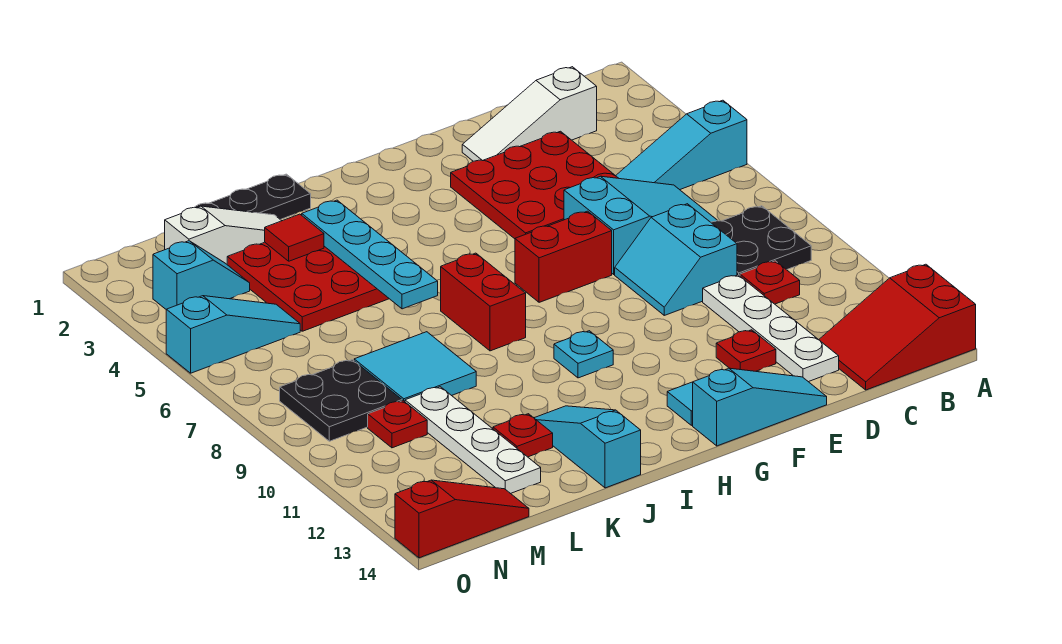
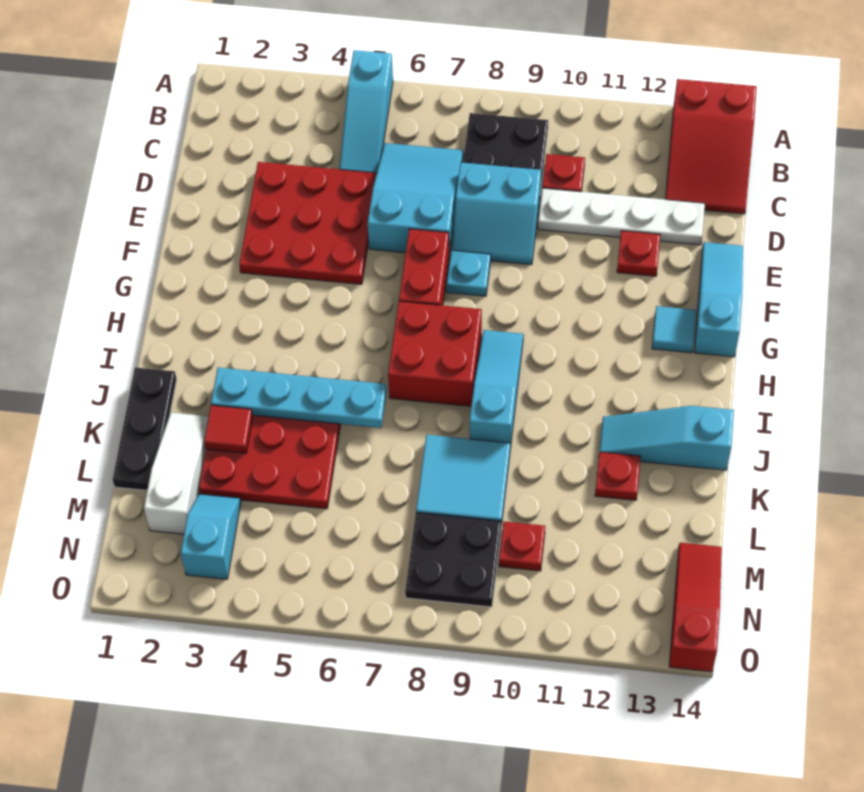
white 1x3 slope [462,67,597,161] -> none
cyan 1x1 plate [554,331,613,378] -> cyan 1x1 plate moved to [447,250,491,296]
red 1x2 brick [441,253,526,351] -> red 2x2 brick [388,301,482,406]
white 1x4 plate [405,387,541,494] -> none
cyan 1x3 slope [166,296,300,373] -> cyan 1x3 slope moved to [470,330,524,448]

